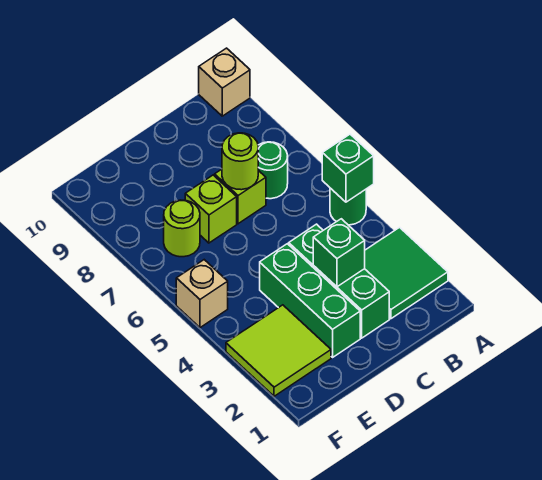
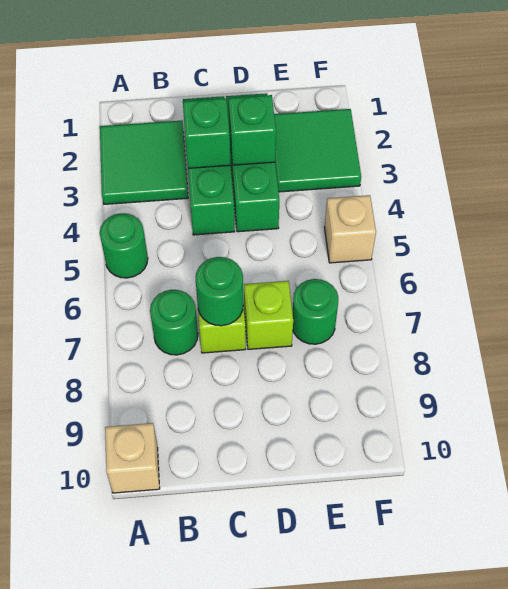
green 1x1 brick [322,134,374,202] -> green 1x1 brick moved to [228,95,276,165]
lime 1x1 round brick [222,133,258,190] -> green 1x1 round brick [196,257,243,326]
lime 2x2 tile [226,305,331,396] -> green 2x2 tile [274,109,361,192]
lime 1x1 round brick [164,200,200,257] -> green 1x1 round brick [293,279,338,344]

